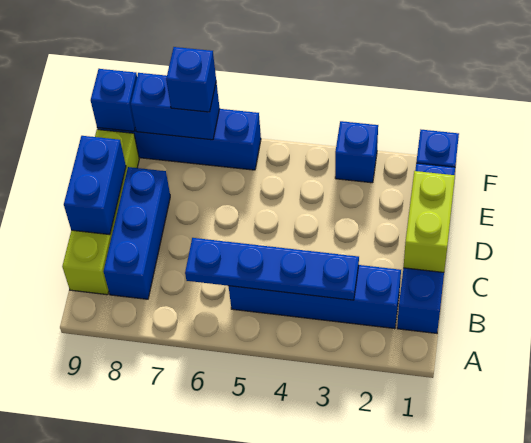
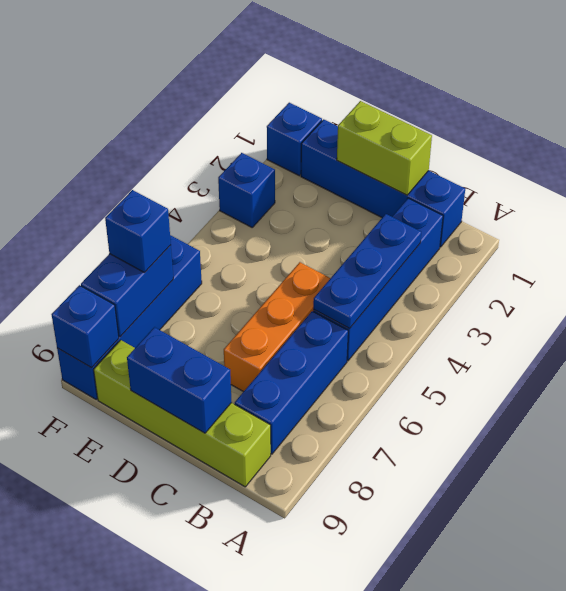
blue 1x4 plate [185,238,359,300] -> blue 1x3 plate [313,214,421,329]
blue 1x3 brick [104,167,170,299] -> blue 1x3 brick turned to [235,311,348,454]
none -> orange 1x3 brick [224,262,330,392]

